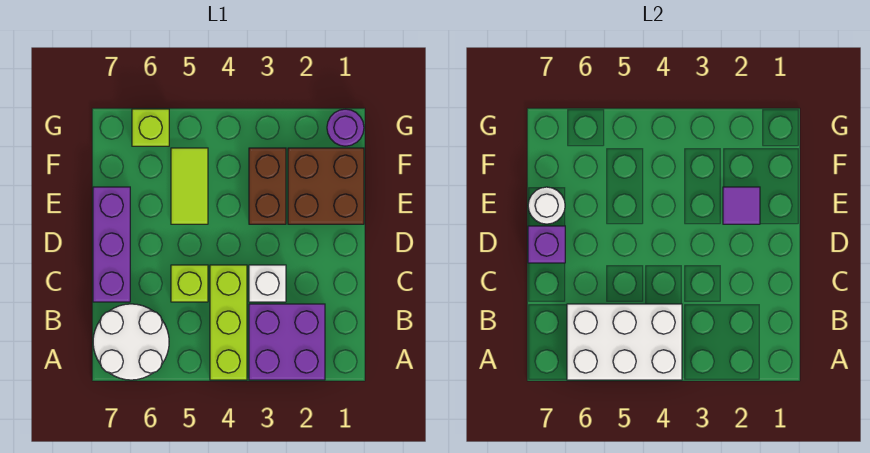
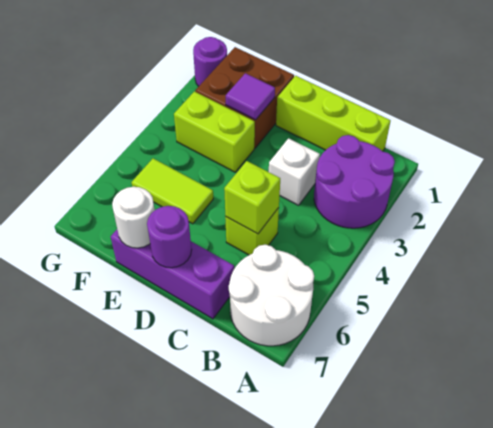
purple 2x2 brick [249,304,325,380] -> purple 2x2 round brick [314,135,395,228]
lime 1x3 brick [210,265,247,380] -> lime 1x3 brick moved to [276,76,391,151]
white 2x3 brick [567,304,682,380] -> none
purple 1x1 brick [528,226,565,263] -> purple 1x1 round brick [147,206,192,268]
brown 1x2 brick [249,148,286,224] -> lime 1x2 brick [174,91,255,172]
lime 1x1 brick [132,109,169,146] -> lime 1x1 brick moved to [224,161,280,234]

